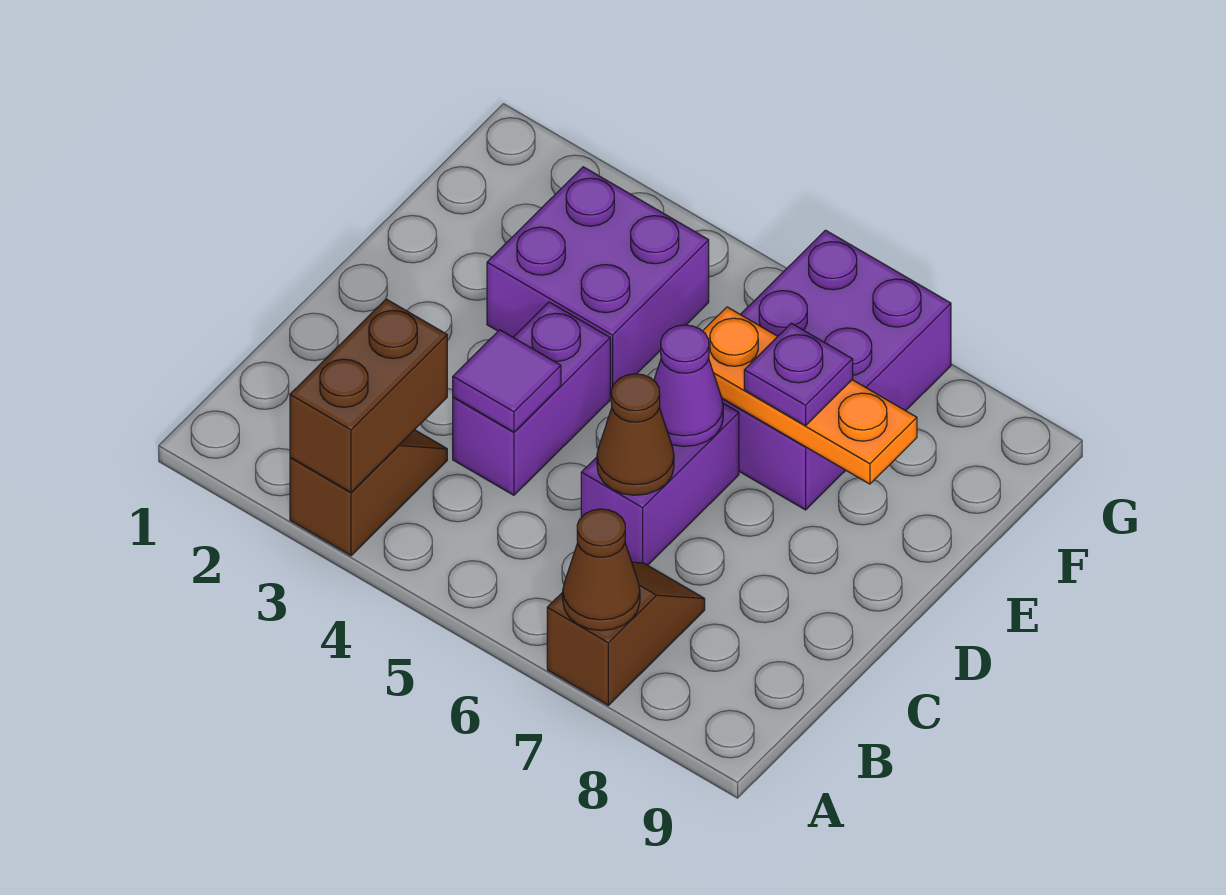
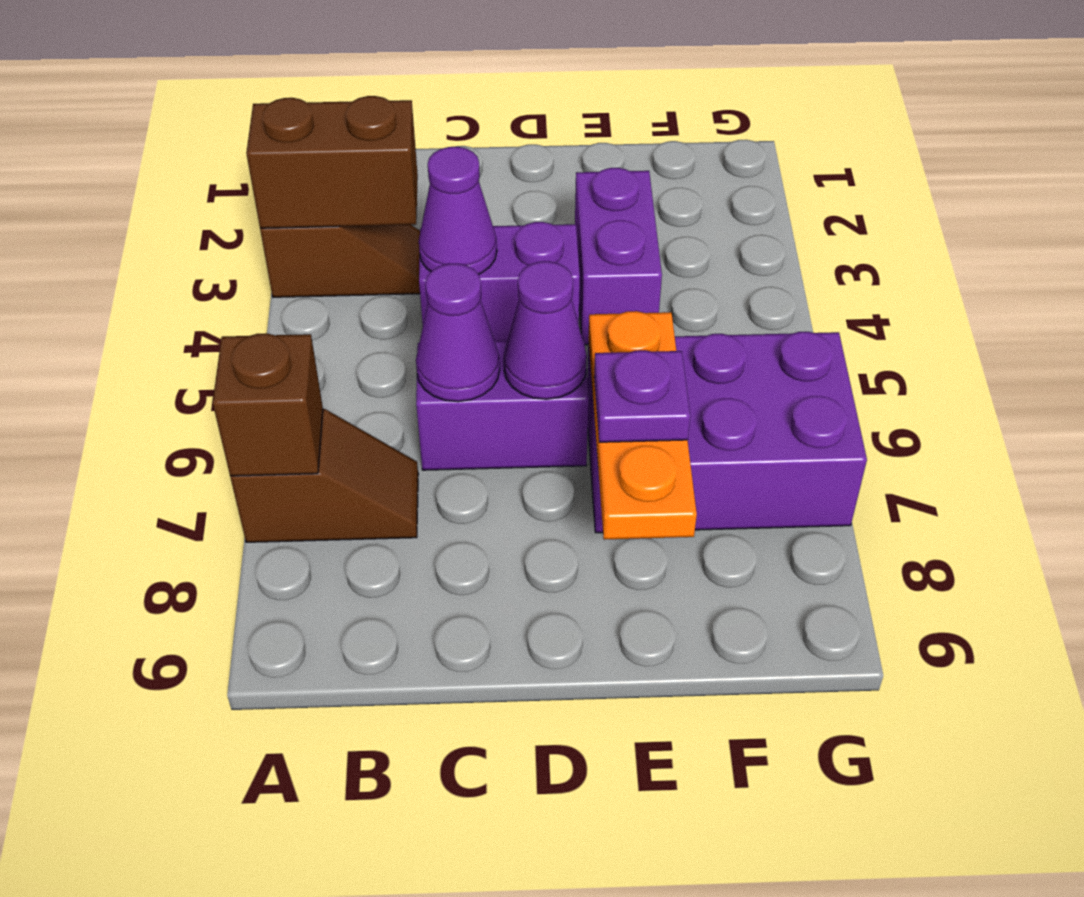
brown 1x1 cone [563,509,640,631] -> brown 1x1 brick [213,333,323,476]
purple 1x1 tile [453,330,561,432] -> purple 1x1 cone [419,147,497,274]
brown 1x1 cone [597,374,674,495] -> purple 1x1 cone [416,263,500,402]
purple 2x2 brick [487,167,709,397] -> purple 1x2 brick [575,168,662,345]

